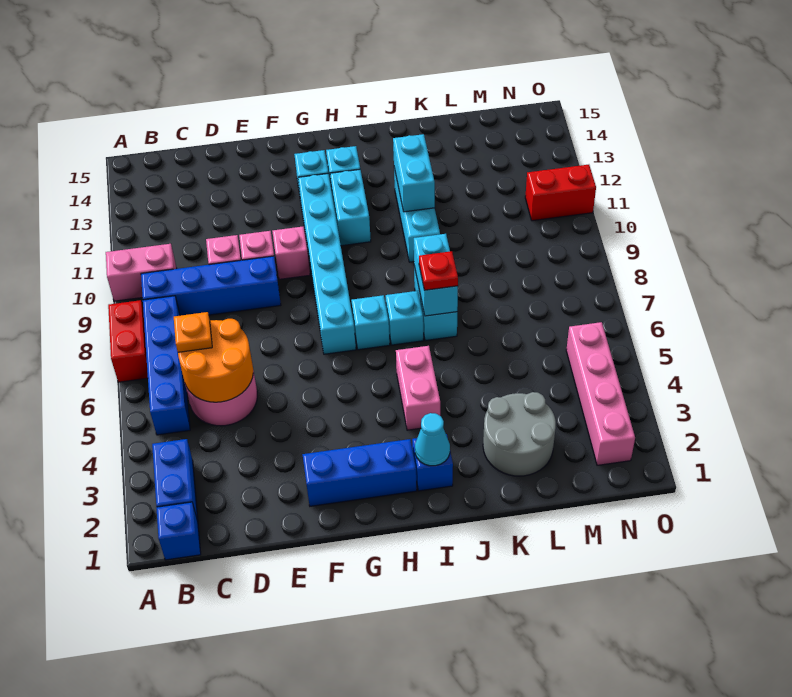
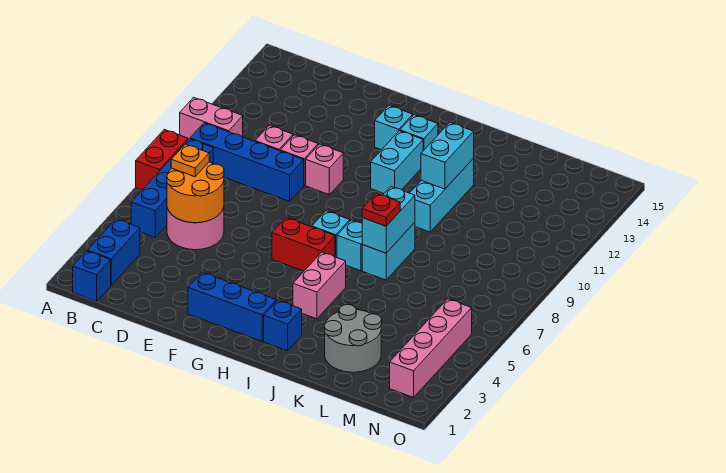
cyan 1x6 brick [298,174,356,354] -> none
cyan 1x1 cone [415,413,450,466] -> none
red 1x2 brick [525,165,596,221] -> red 1x2 brick moved to [272,218,335,271]

